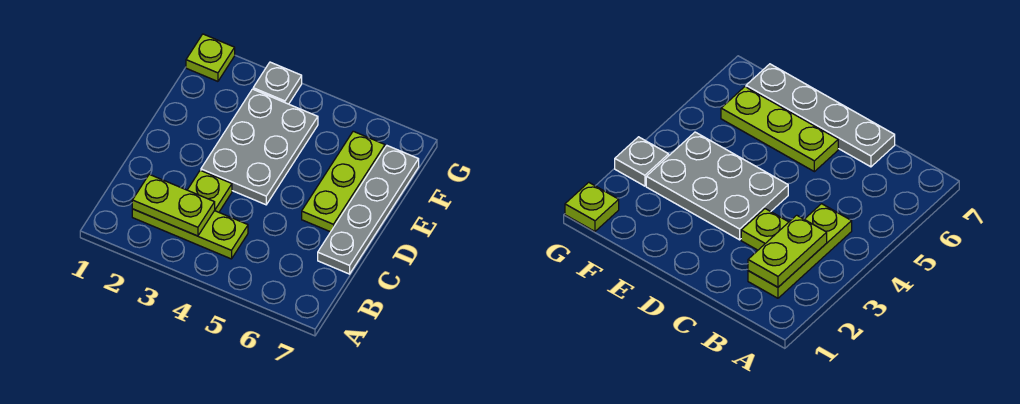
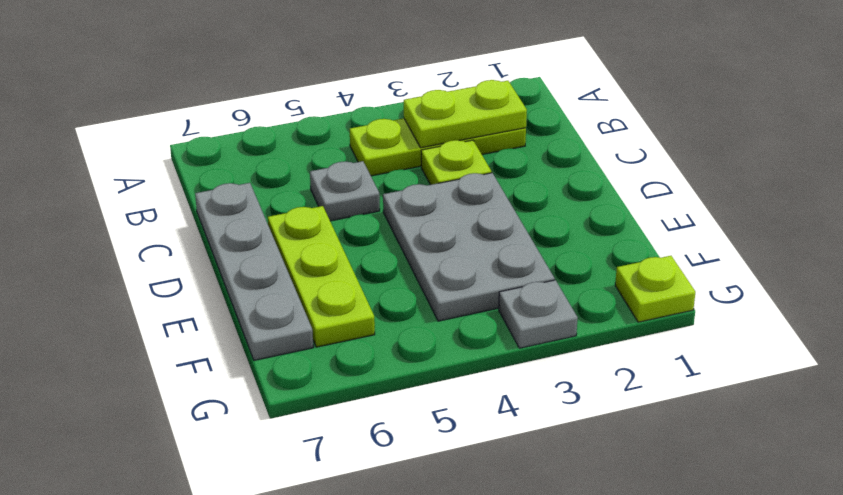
none -> grey 1x1 plate [310,161,380,221]

